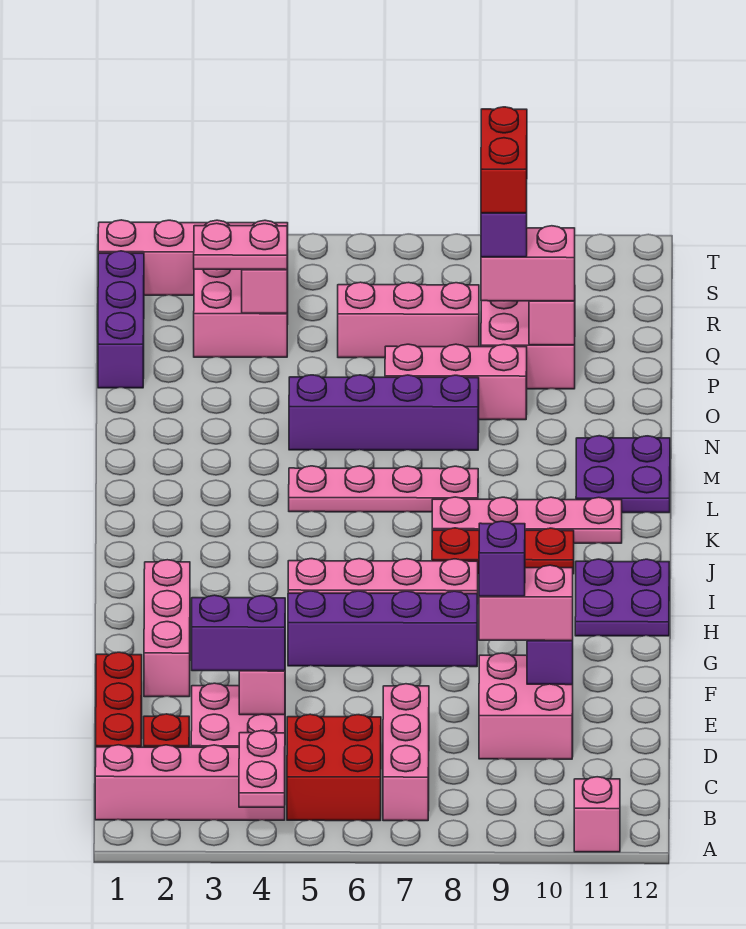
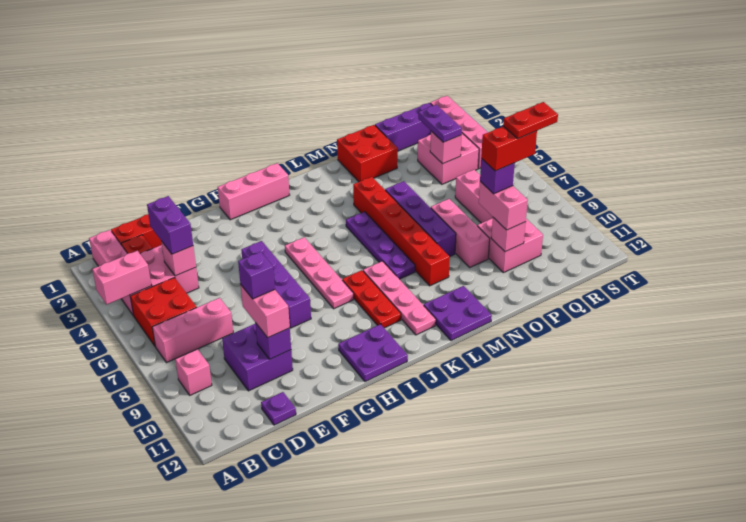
pink 1x2 plate [239,731,285,807] -> pink 1x2 brick [92,251,151,305]
pink 1x1 brick [574,777,620,852] -> pink 1x1 brick moved to [175,349,212,395]
pink 2x2 brick [479,653,573,759] -> purple 2x2 brick [222,324,293,391]
none -> purple 1x1 plate [261,392,296,425]
pink 1x3 brick [144,560,190,697] -> pink 1x3 brick moved to [218,163,290,220]
pink 1x4 plate [289,466,478,512] -> purple 1x4 plate [346,212,415,279]
none -> red 1x6 brick [353,177,450,286]
none -> red 2x2 brick [337,125,398,182]
pink 1x2 plate [194,223,287,270] -> purple 1x2 plate [418,105,462,142]
none -> red 1x2 plate [503,102,558,138]

